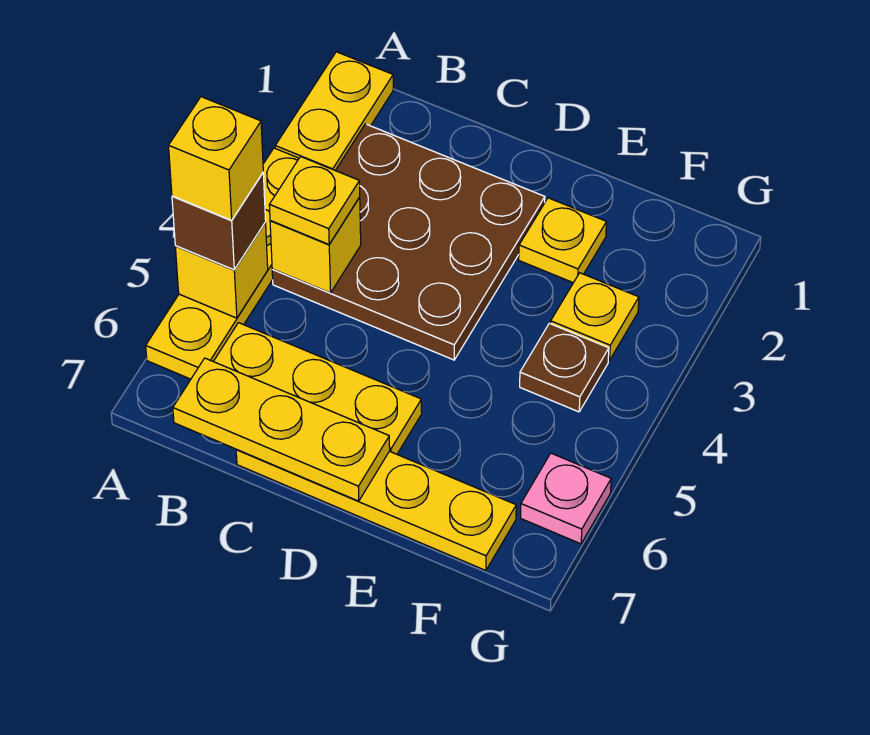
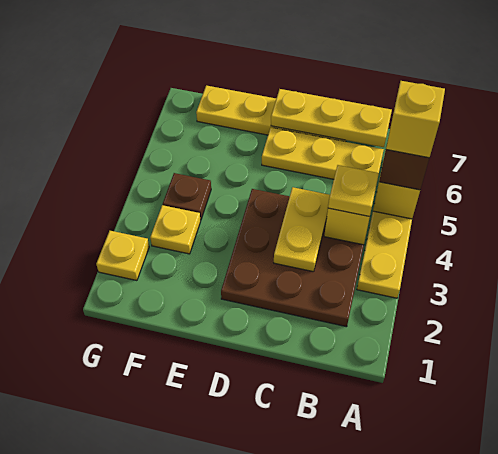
yellow 1x2 plate [275,52,393,170] -> yellow 1x2 plate moved to [274,187,330,272]
yellow 1x1 plate [519,198,607,283] -> yellow 1x1 plate moved to [96,231,149,281]
pink 1x1 plate [521,453,611,544] -> none

